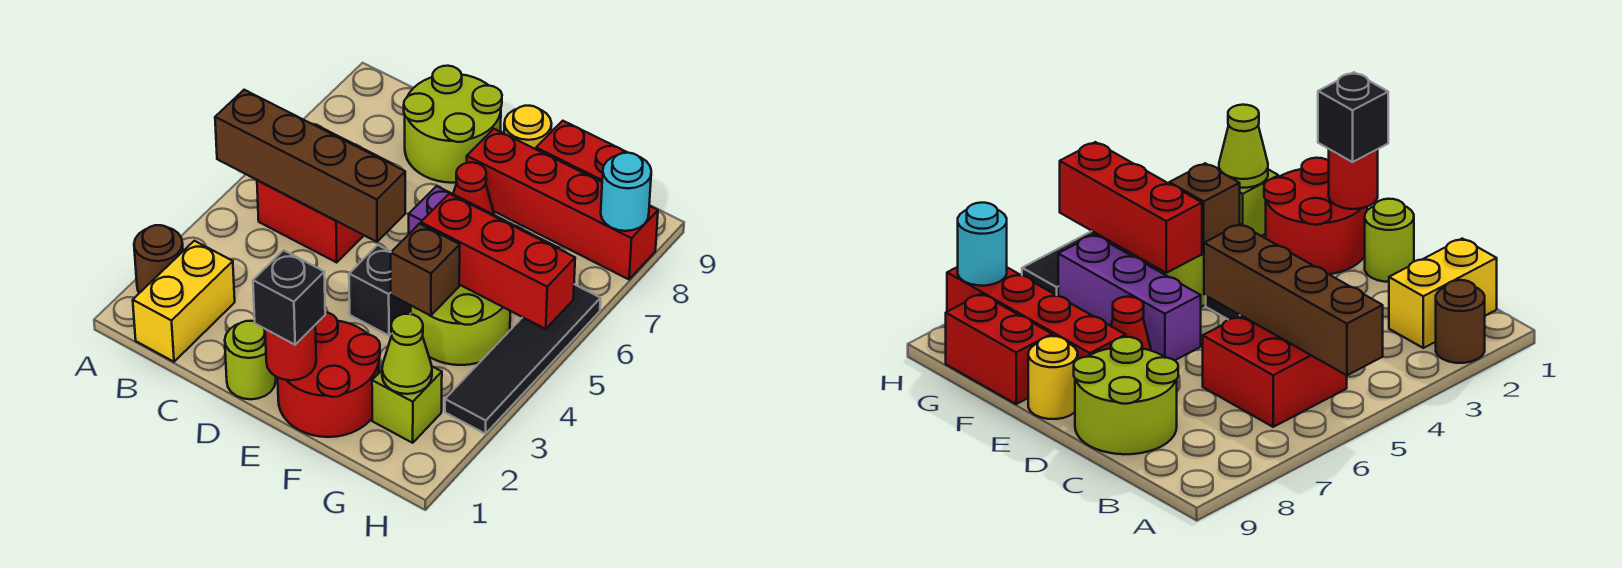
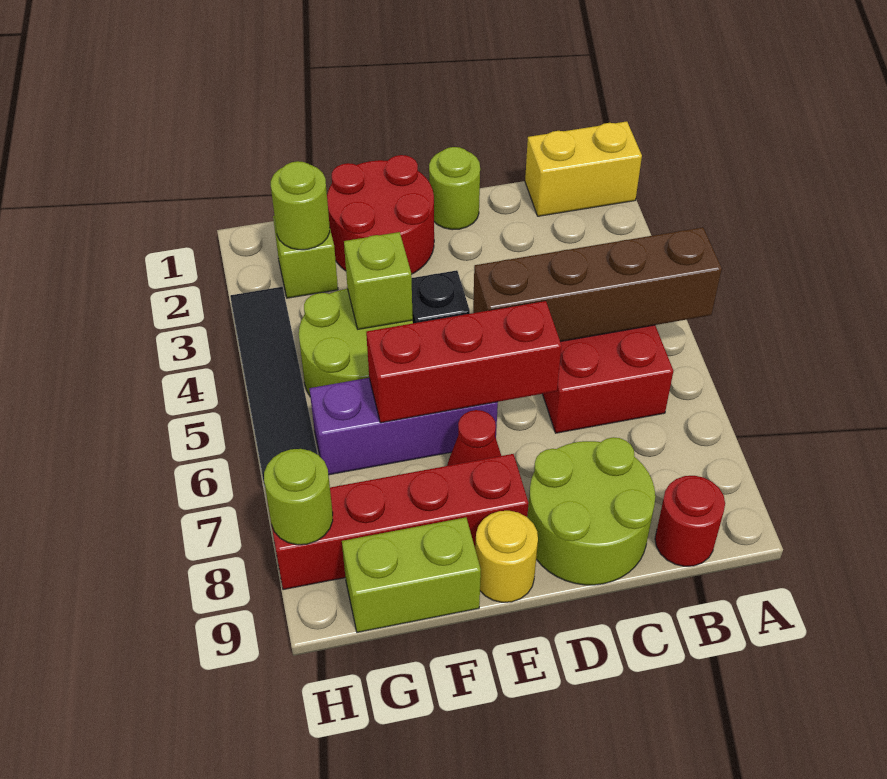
brown 1x1 round brick [134,225,183,293] -> none
yellow 1x2 brick [133,241,235,362] -> yellow 1x2 brick turned to [525,121,642,216]
red 1x1 round brick [265,326,316,380] -> red 1x1 round brick moved to [655,476,725,566]
black 1x1 brick [253,250,325,345] -> none
brown 1x1 brick [391,224,460,316] -> lime 1x1 brick [344,232,413,329]
red 1x3 brick [421,194,575,329] -> red 1x3 brick moved to [366,301,561,423]
red 1x2 brick [536,121,628,182] -> lime 1x2 brick [342,517,481,632]
lime 1x1 cone [382,314,432,394] -> lime 1x1 round brick [271,161,330,250]
cyan 1x1 round brick [601,153,651,231] -> lime 1x1 round brick [264,449,333,545]

